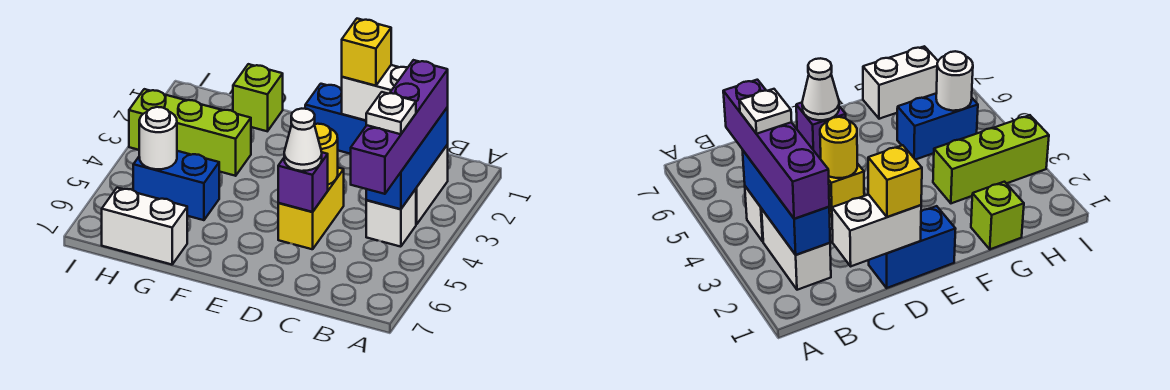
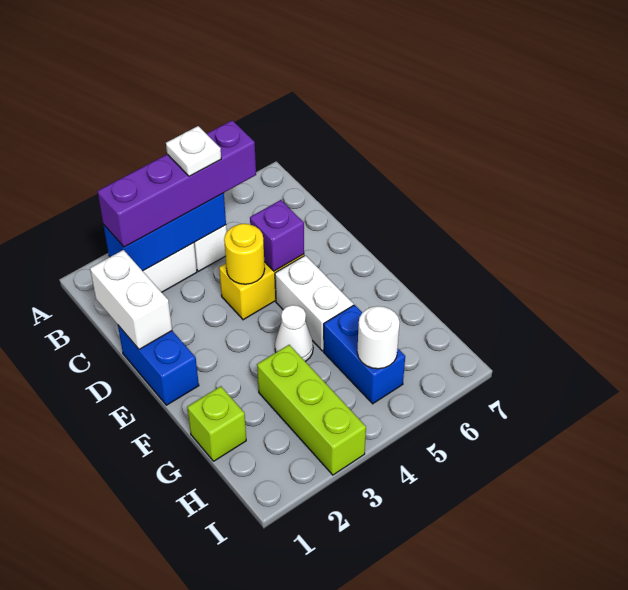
yellow 1x1 brick [342,19,391,86] -> none
white 1x1 cone [284,109,322,171] -> white 1x1 cone moved to [275,305,313,362]
white 1x2 brick [102,188,187,265] -> white 1x2 brick moved to [275,255,353,351]

